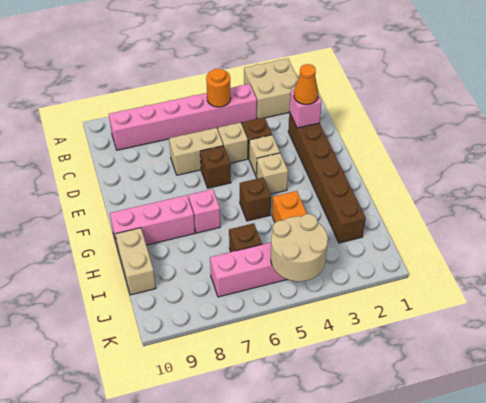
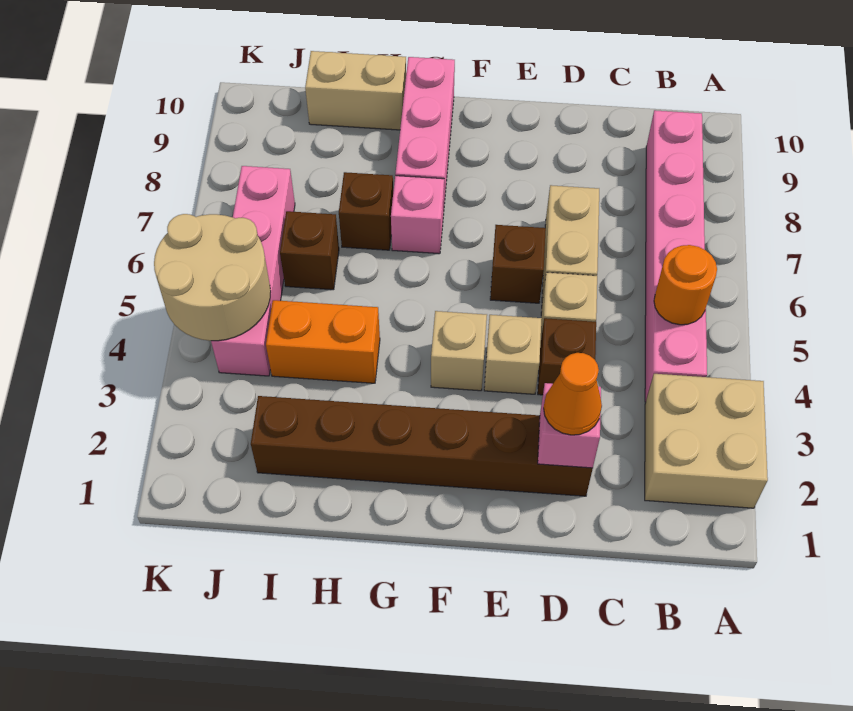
brown 1x1 brick [240,178,271,221] -> brown 1x1 brick moved to [339,172,393,250]

